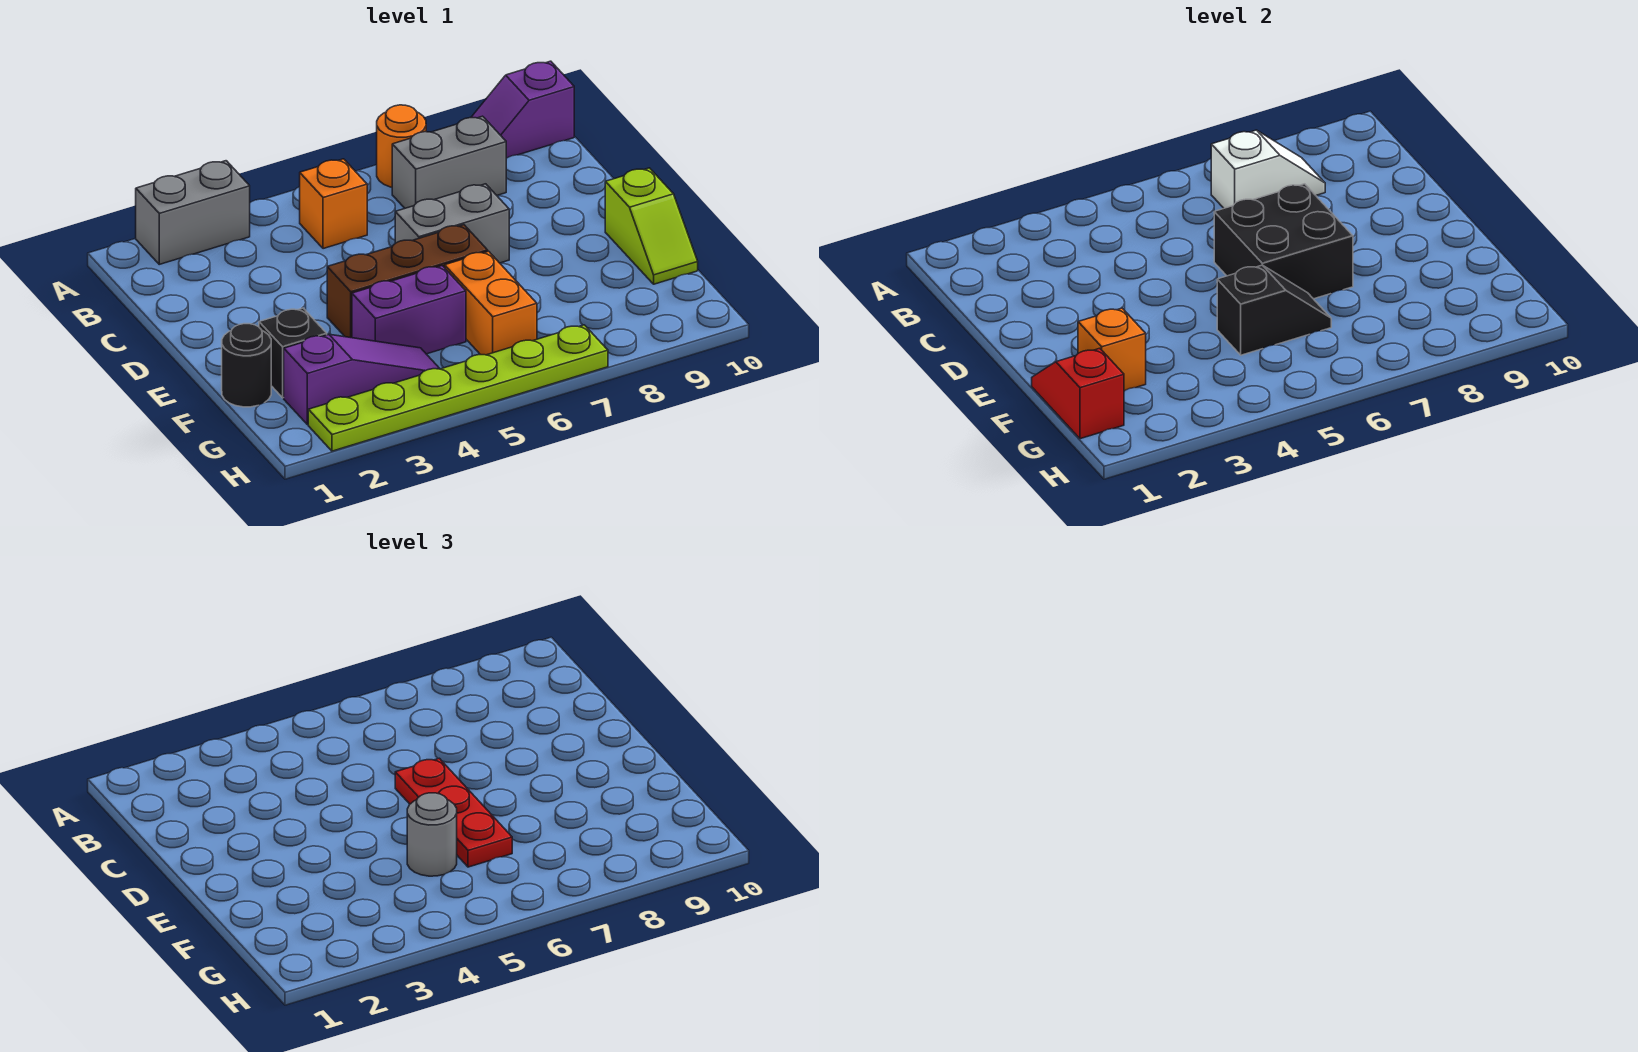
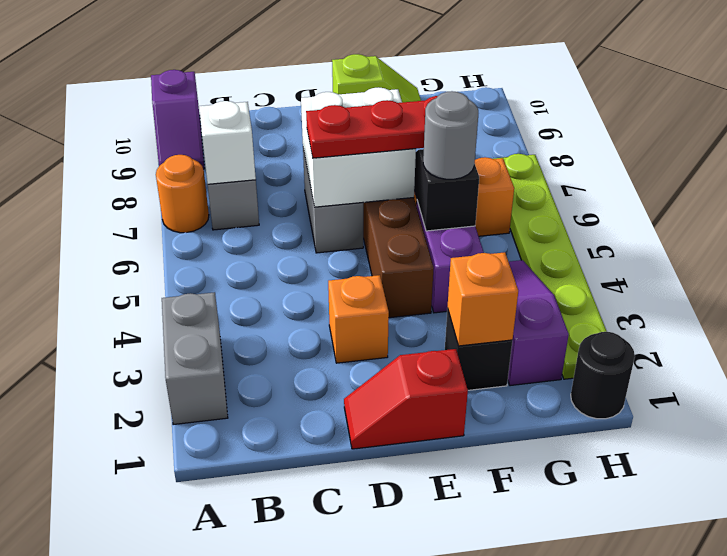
orange 1x1 brick [300,159,367,249] -> orange 1x1 brick moved to [328,275,389,363]
black 2x2 brick [1214,184,1353,299] -> white 2x2 brick [301,87,416,207]
black 1x1 round brick [222,324,271,407] -> black 1x1 round brick moved to [571,332,635,419]
red 1x2 slope [1032,348,1124,439] -> red 1x2 slope moved to [344,349,468,449]

